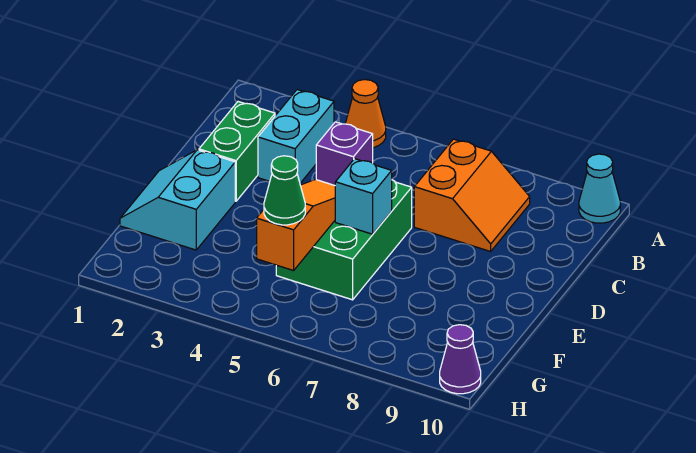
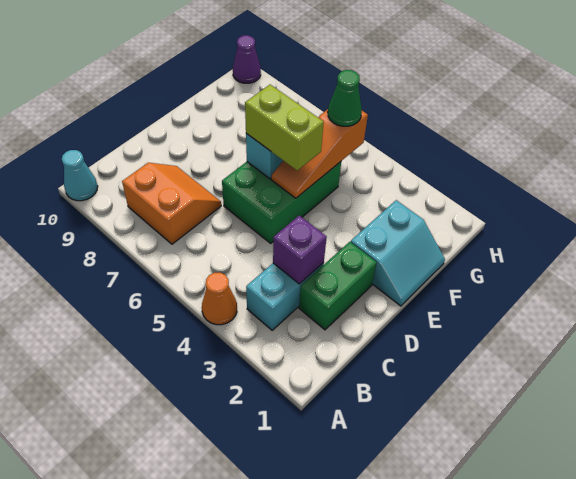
orange 2x2 slope [414,139,530,251] -> orange 2x2 slope turned to [122,163,221,244]
purple 1x1 brick [316,122,373,185] -> purple 1x1 brick moved to [273,216,327,284]
none -> lime 1x2 brick [245,85,324,170]

